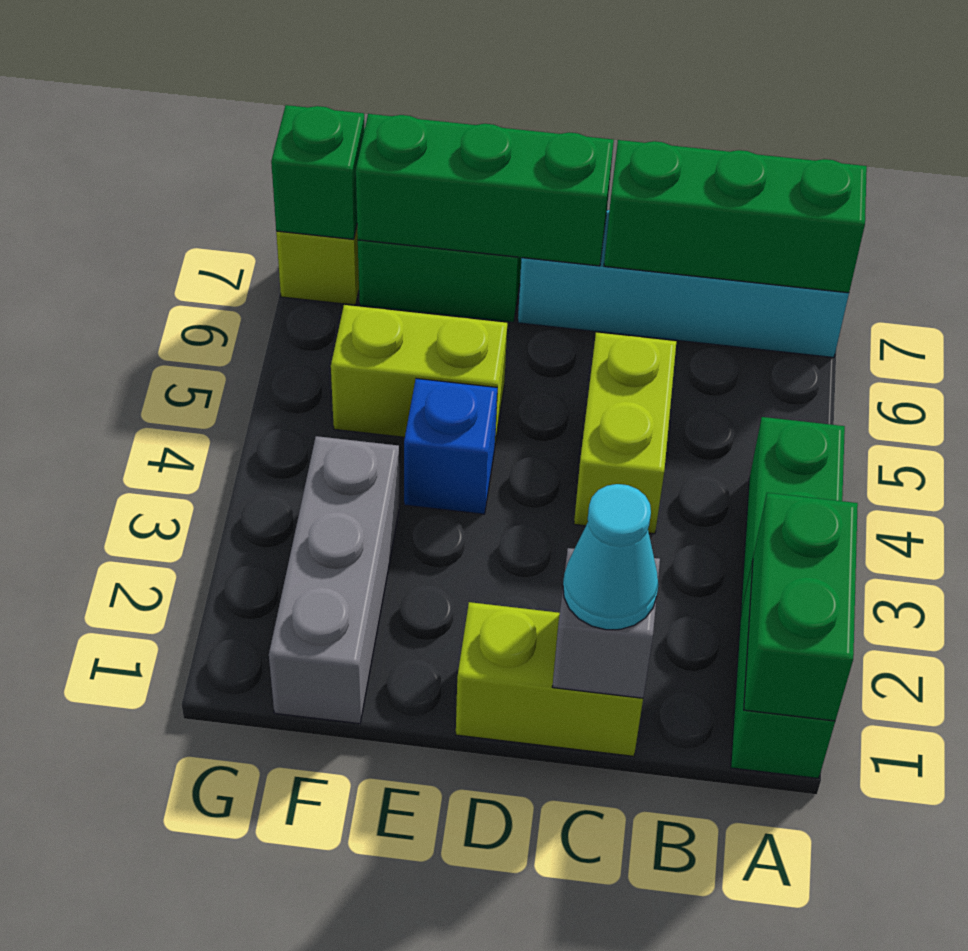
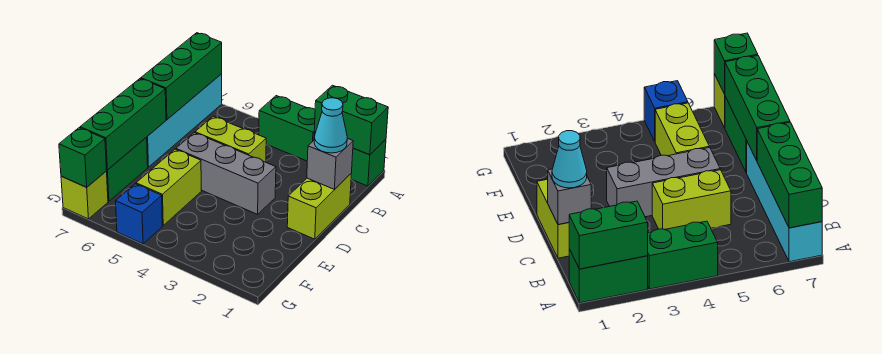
blue 1x1 brick [404,379,497,514] -> blue 1x1 brick moved to [116,184,162,244]
grey 1x3 brick [269,436,400,724] -> grey 1x3 brick moved to [176,133,276,214]

